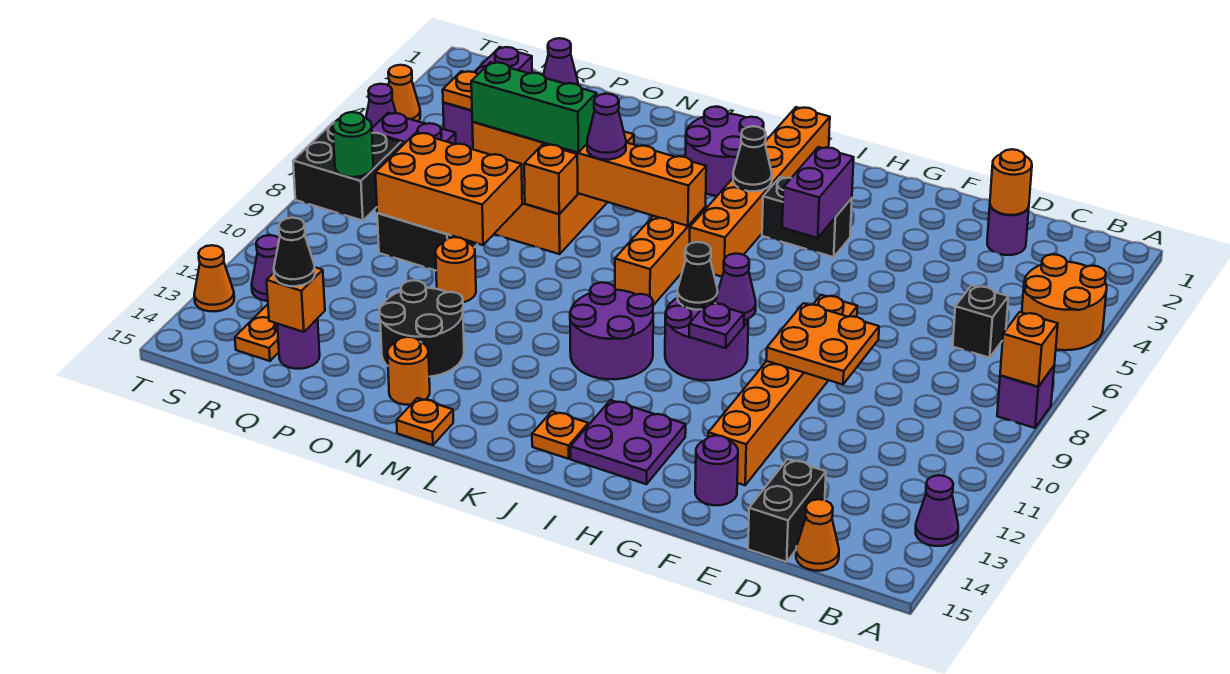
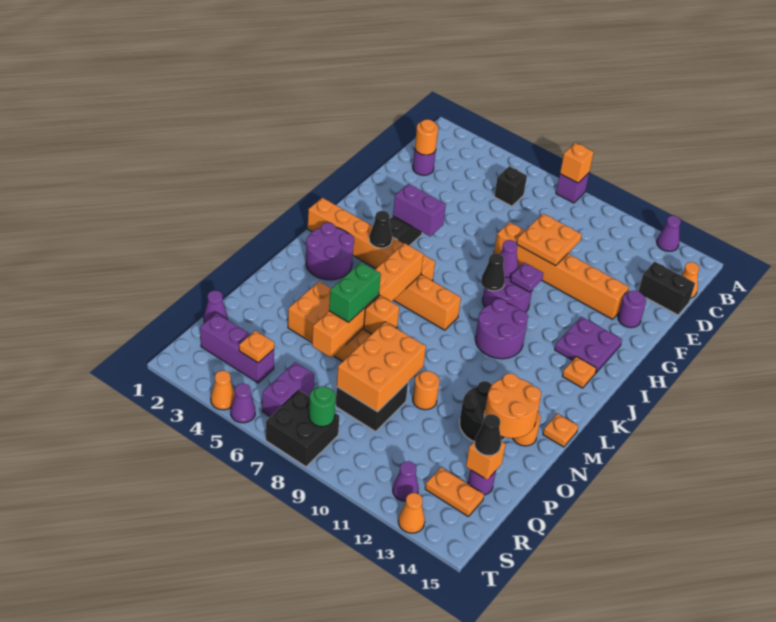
orange 2x2 round brick [1022,254,1107,350] -> orange 2x2 round brick moved to [484,373,541,438]
purple 1x1 cone [587,94,626,160] -> none
green 1x3 brick [471,62,597,153] -> green 1x2 brick [329,262,381,322]

